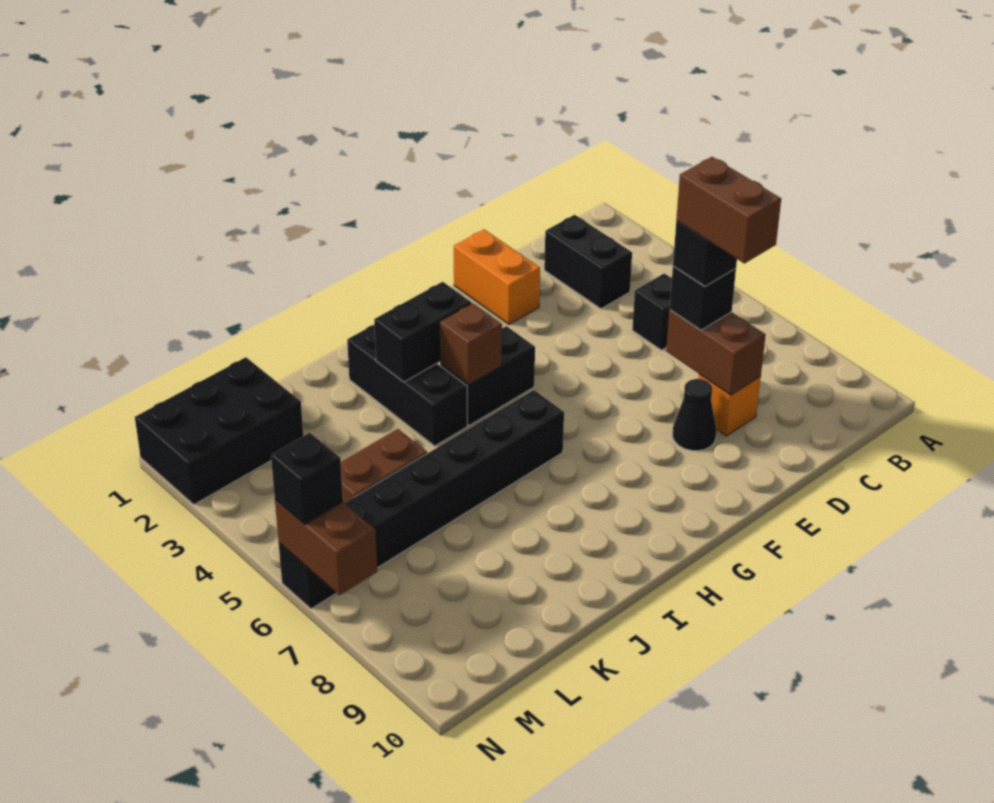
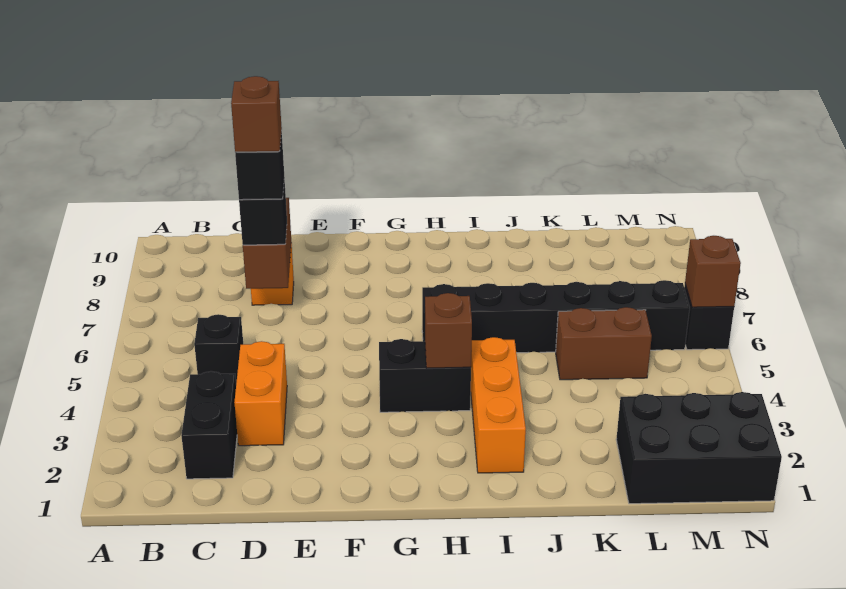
brown 1x2 brick [676,157,781,263] -> brown 1x1 brick [231,76,282,152]
orange 1x2 brick [454,230,540,324] -> orange 1x2 brick moved to [234,341,287,446]
black 1x1 cone [673,379,716,451] -> none
black 1x2 brick [374,282,471,382] -> none
black 1x3 brick [347,325,467,446] -> orange 1x3 brick [471,337,526,473]
brown 1x2 brick [275,500,377,595] -> brown 1x1 brick [685,236,741,307]
black 1x1 brick [271,433,343,524] -> none

